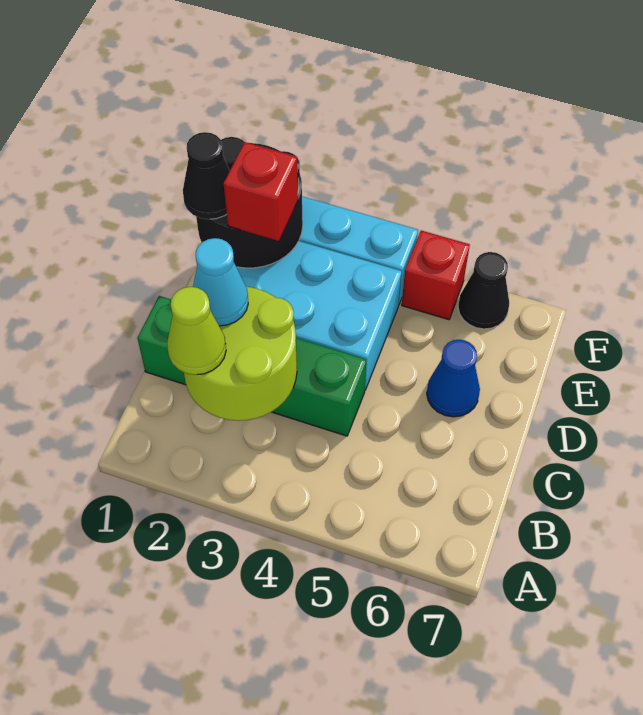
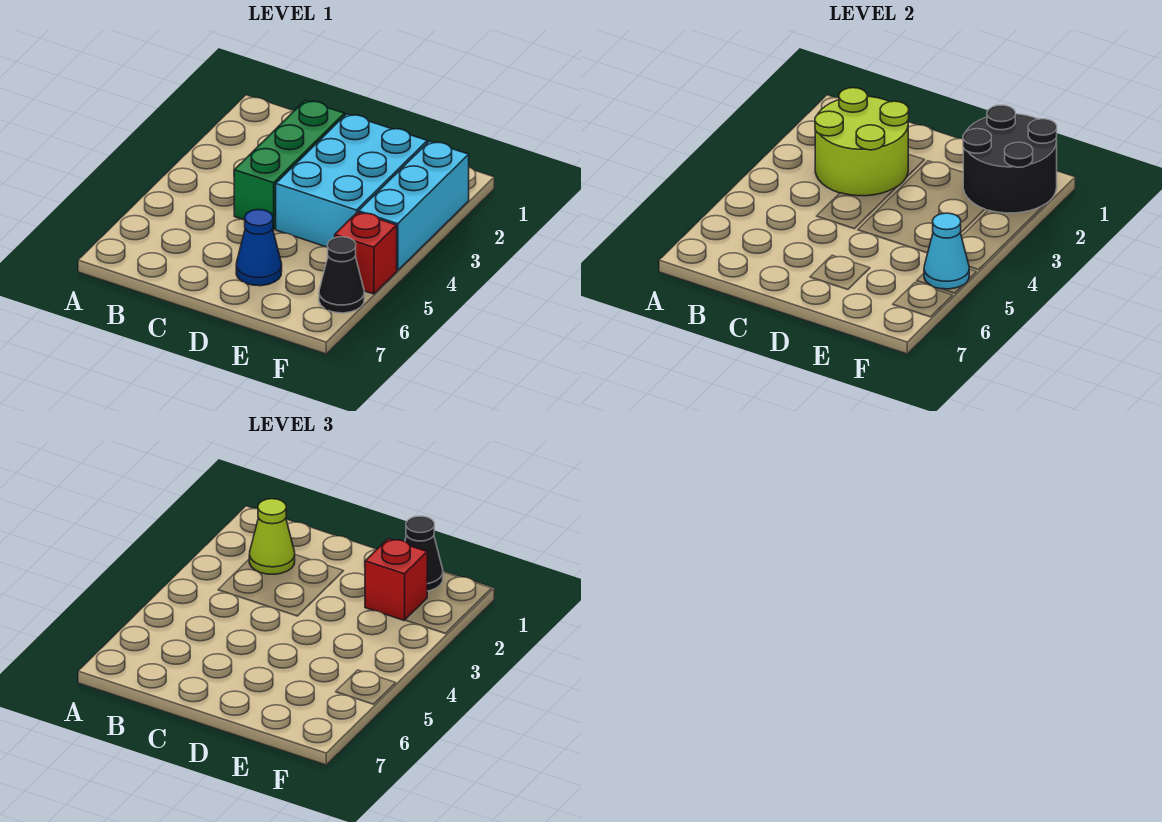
green 1x4 brick [137,296,366,436] -> green 1x3 brick [234,100,345,229]
cyan 1x1 cone [193,238,248,326] -> cyan 1x1 cone moved to [924,213,969,289]

